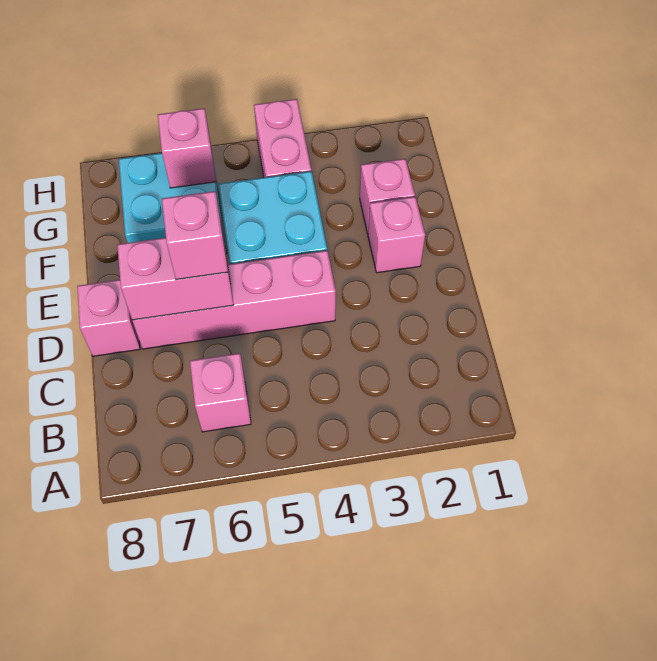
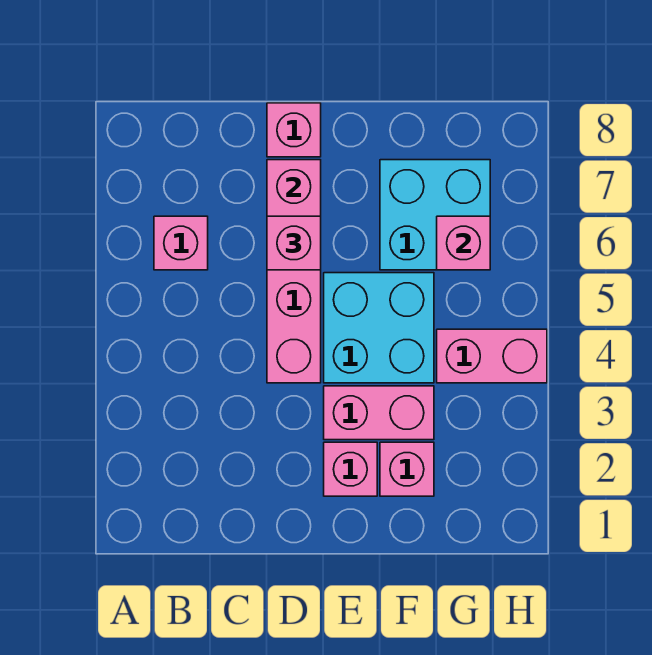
none -> pink 1x2 brick [324,386,434,440]

